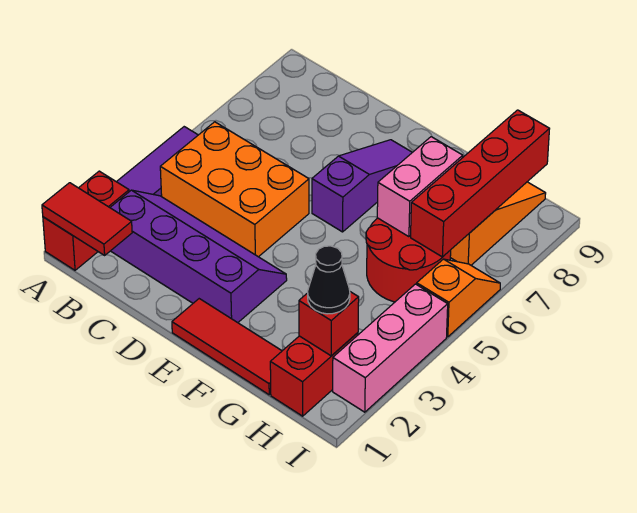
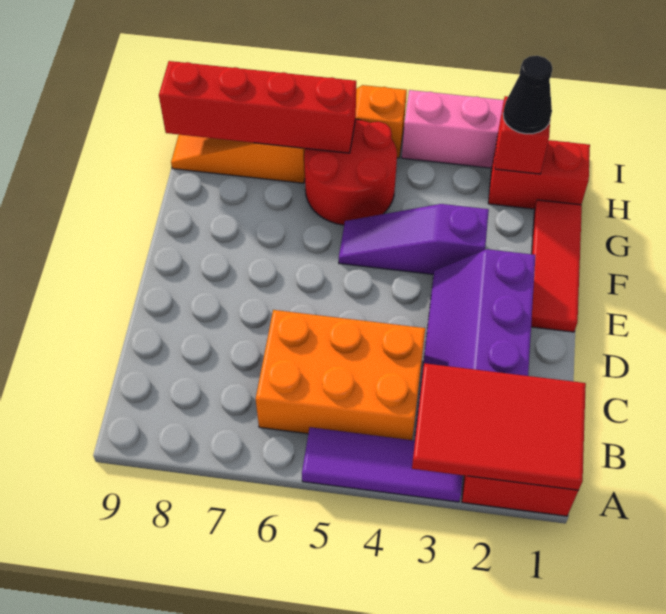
red 1x2 tile [42,183,132,255] -> red 2x3 tile [412,363,586,490]
orange 2x3 brick [160,122,309,257] -> orange 2x3 brick turned to [256,310,425,440]
purple 1x3 slope [312,140,412,232] -> purple 1x3 slope moved to [339,204,489,275]
pink 1x2 brick [377,137,463,237] -> none

